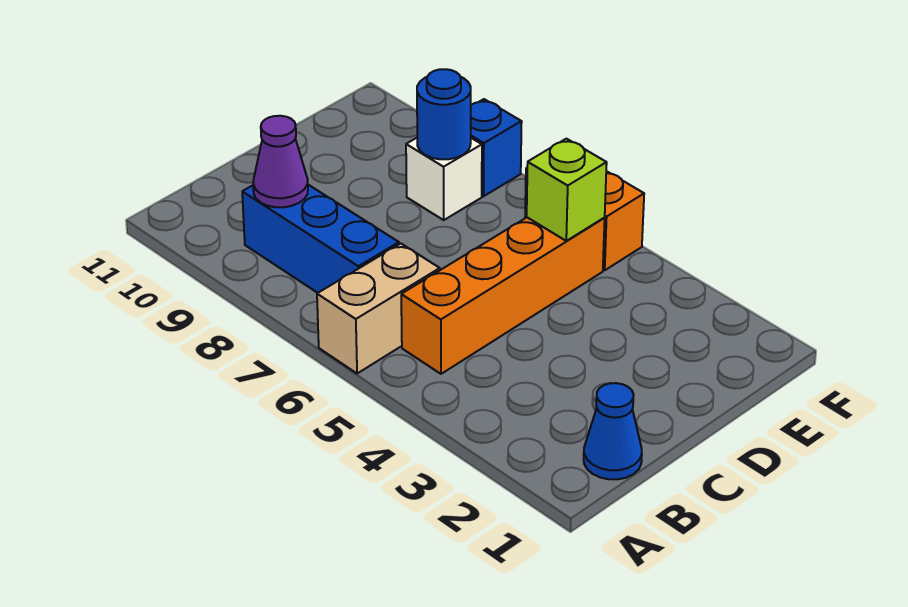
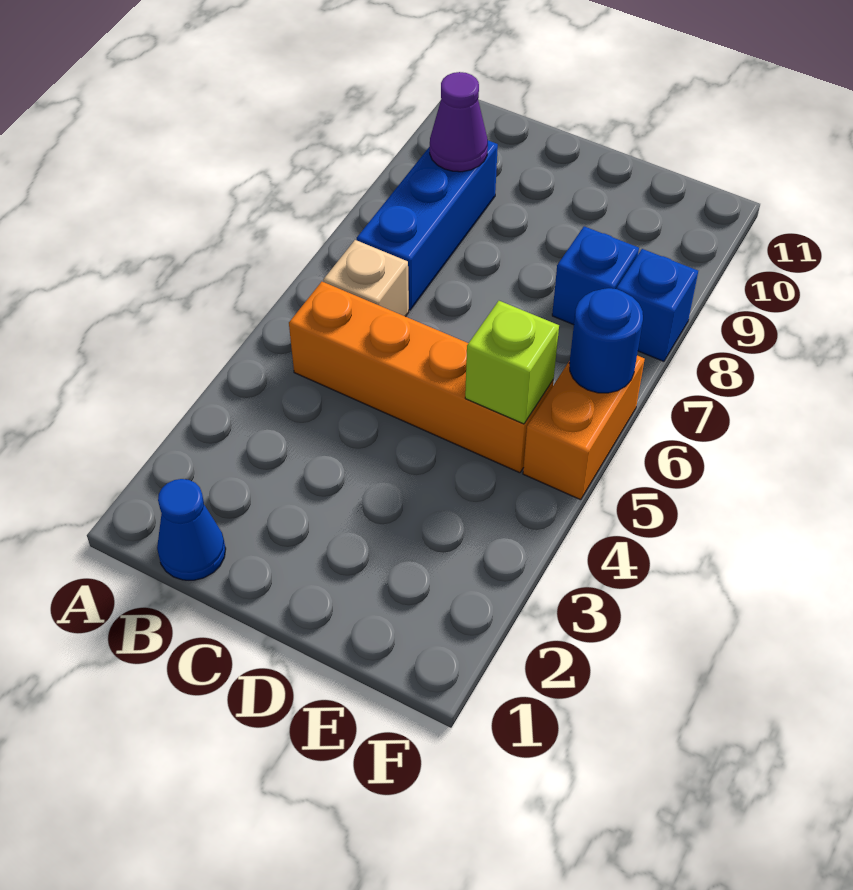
tan 1x2 brick [317,244,440,374] -> tan 1x1 brick [323,240,409,317]
white 1x1 brick [406,138,482,220] -> blue 1x1 brick [552,226,639,325]
blue 1x1 round brick [417,69,471,159] -> blue 1x1 round brick moved to [569,288,643,393]

